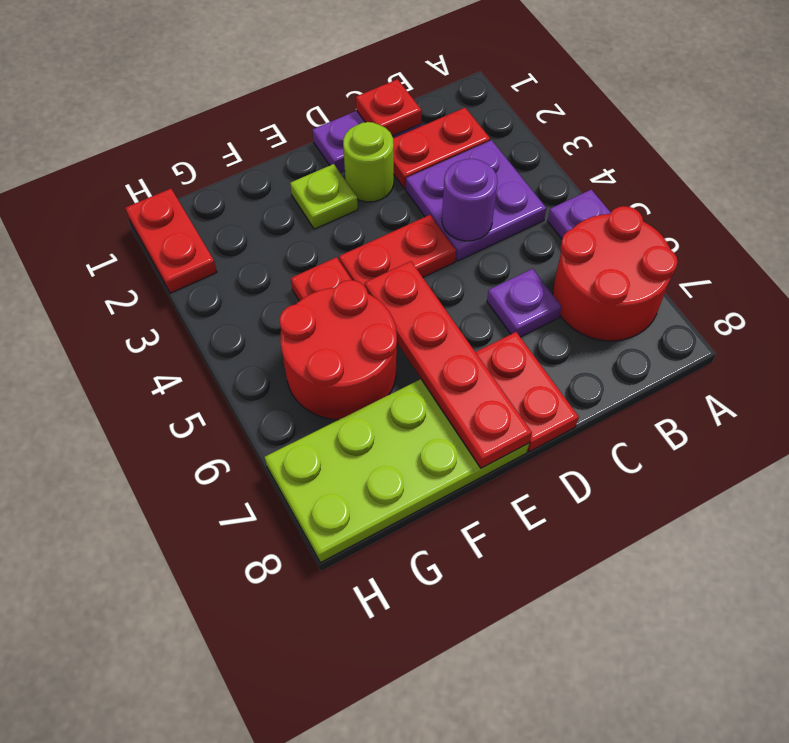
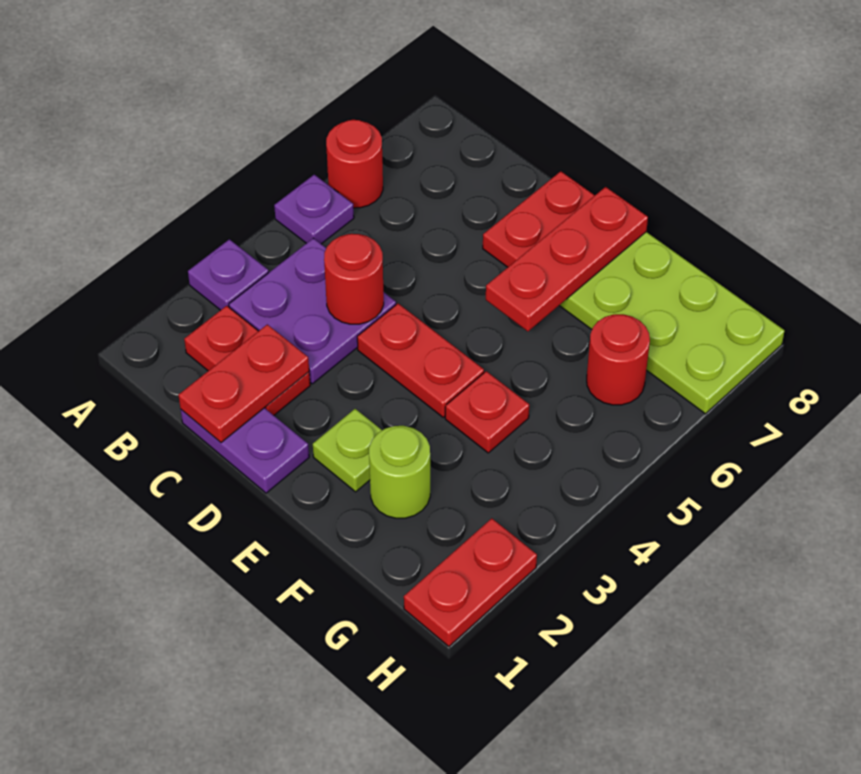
red 2x2 round brick [553,206,678,341] -> red 1x1 round brick [326,120,383,208]
red 1x1 plate [356,79,422,136] -> red 1x2 plate [178,324,309,443]
purple 1x1 round brick [442,159,498,241] -> red 1x1 round brick [324,234,384,324]
purple 1x1 plate [487,269,562,337] -> purple 1x1 plate moved to [188,239,269,310]
lime 1x1 round brick [343,122,394,202] -> lime 1x1 round brick moved to [369,426,430,518]
red 1x4 plate [365,261,532,468] -> red 1x3 plate [486,187,648,331]
red 2x2 round brick [279,280,397,420] -> red 1x1 round brick [587,314,650,405]

